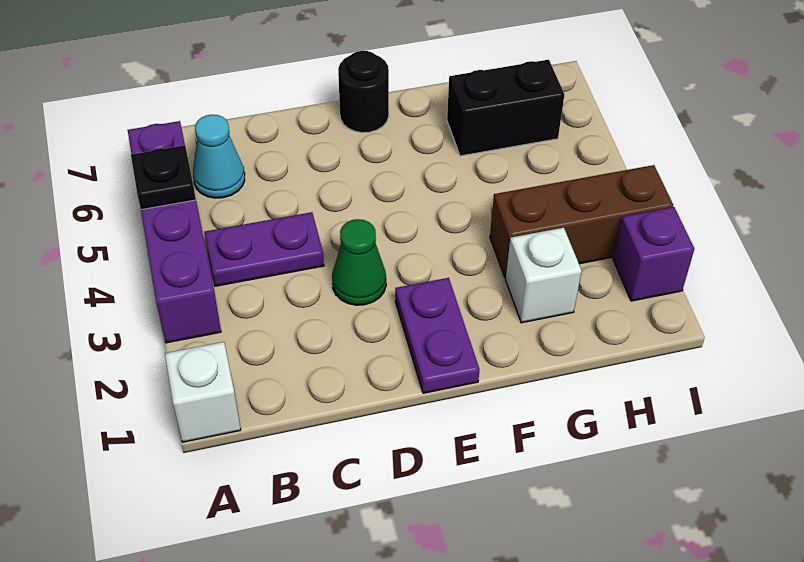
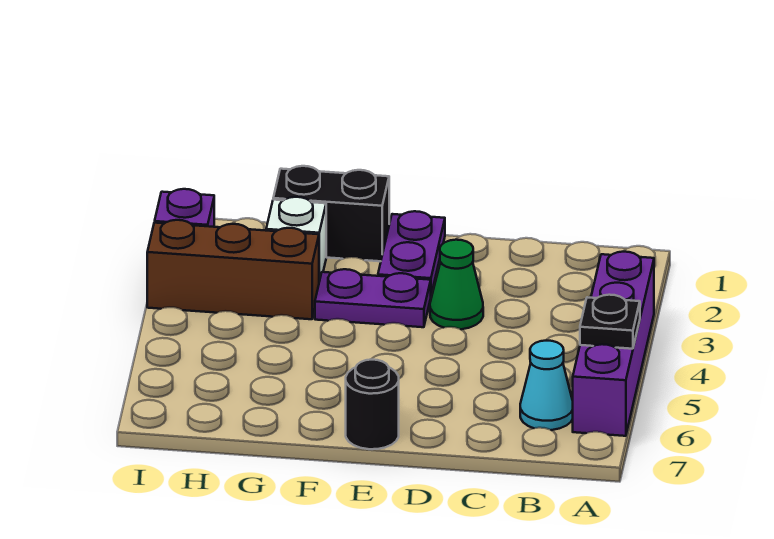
white 1x1 brick [165,342,241,442] -> none
purple 1x2 plate [204,212,324,286] -> purple 1x2 plate moved to [315,269,431,327]
black 1x2 brick [447,60,564,156] -> black 1x2 brick moved to [273,166,389,261]

